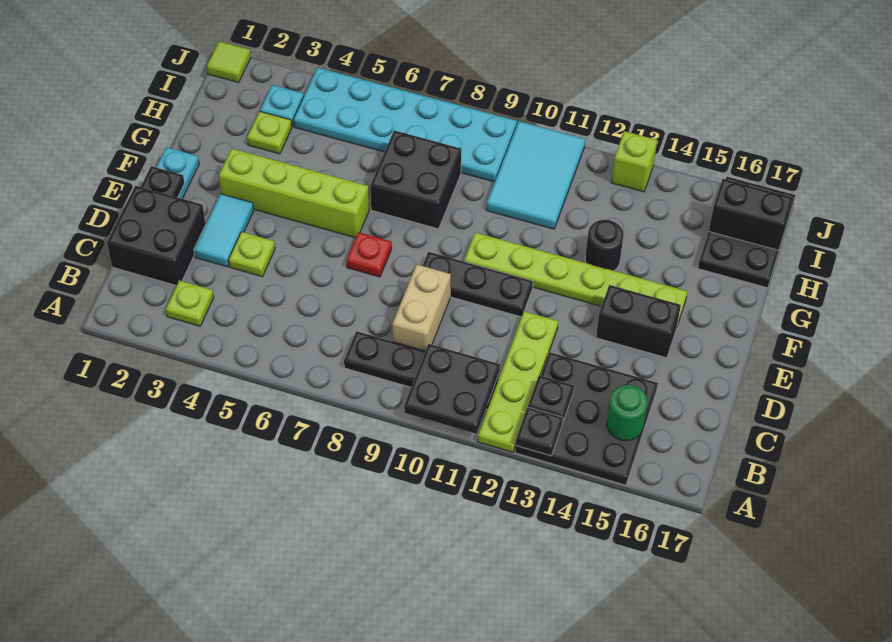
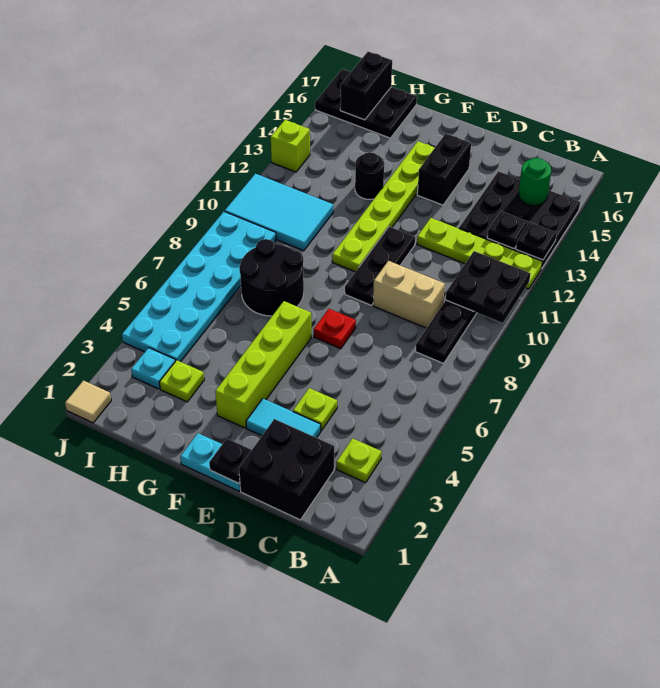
black 2x2 brick [370,130,461,229] -> black 2x2 round brick [239,239,304,316]
lime 1x1 tile [207,41,251,82] -> tan 1x1 tile [65,381,111,423]

